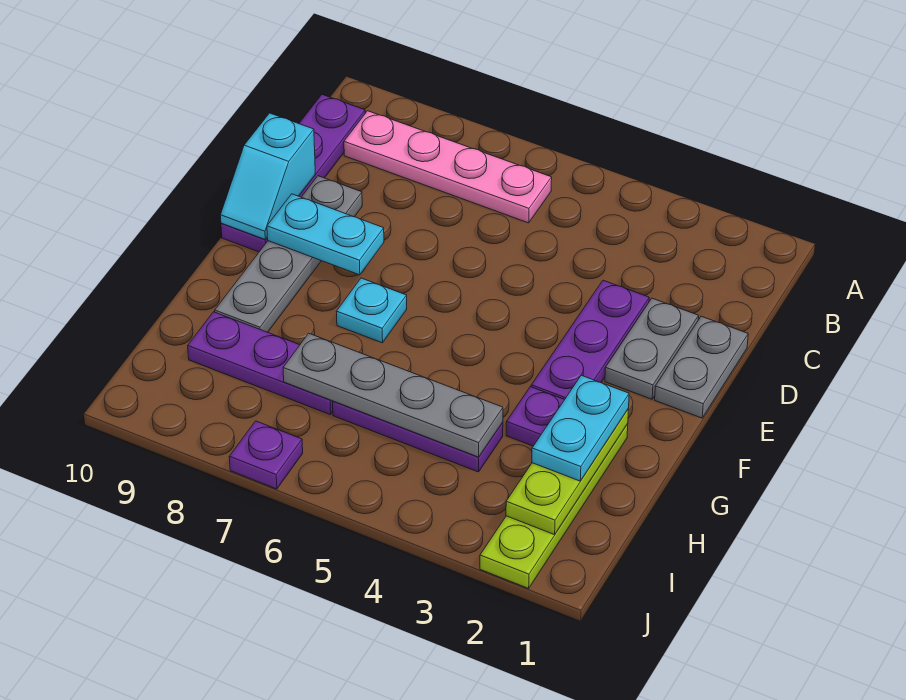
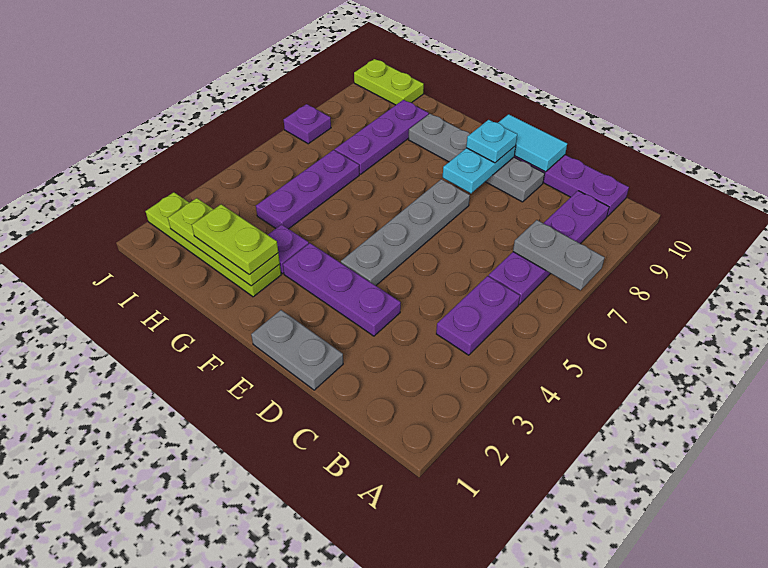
none -> purple 1x2 plate [436,276,520,355]
pink 1x4 plate [344,111,552,223] -> purple 1x4 plate [489,191,609,304]
grey 1x2 plate [605,298,699,399] -> grey 1x2 plate moved to [513,220,605,290]
cyan 1x2 slope [220,113,315,239] -> cyan 1x2 tile [498,114,567,172]
cyan 1x1 plate [336,278,407,343] -> cyan 1x1 plate moved to [466,120,517,163]
cyan 1x2 plate [532,375,629,481] -> lime 1x2 plate [192,204,278,274]
grey 1x4 plate [283,333,503,457] -> grey 1x4 plate moved to [341,179,470,286]
none -> lime 1x2 plate [354,59,424,105]

